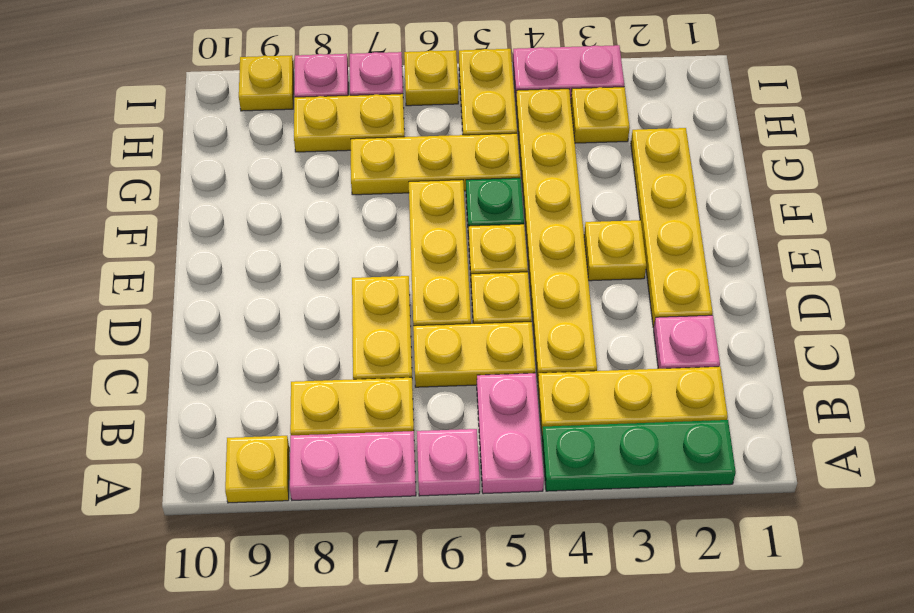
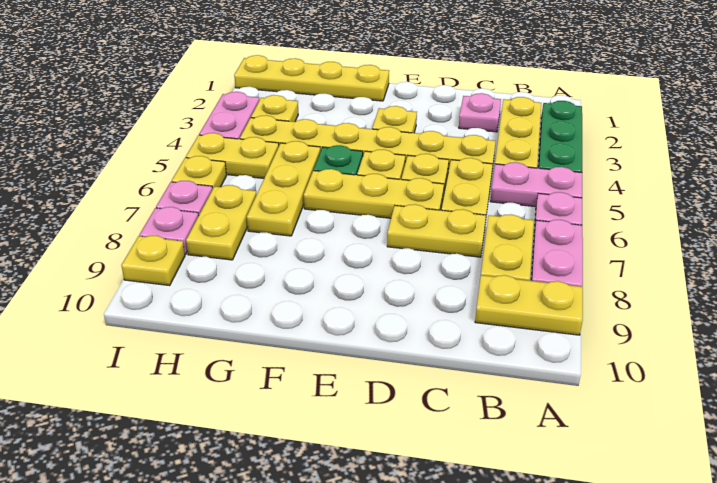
yellow 1x1 plate [225,436,289,503] -> yellow 1x2 plate [475,275,583,335]
yellow 1x4 plate [631,128,713,328] -> yellow 1x4 plate moved to [234,55,389,101]

